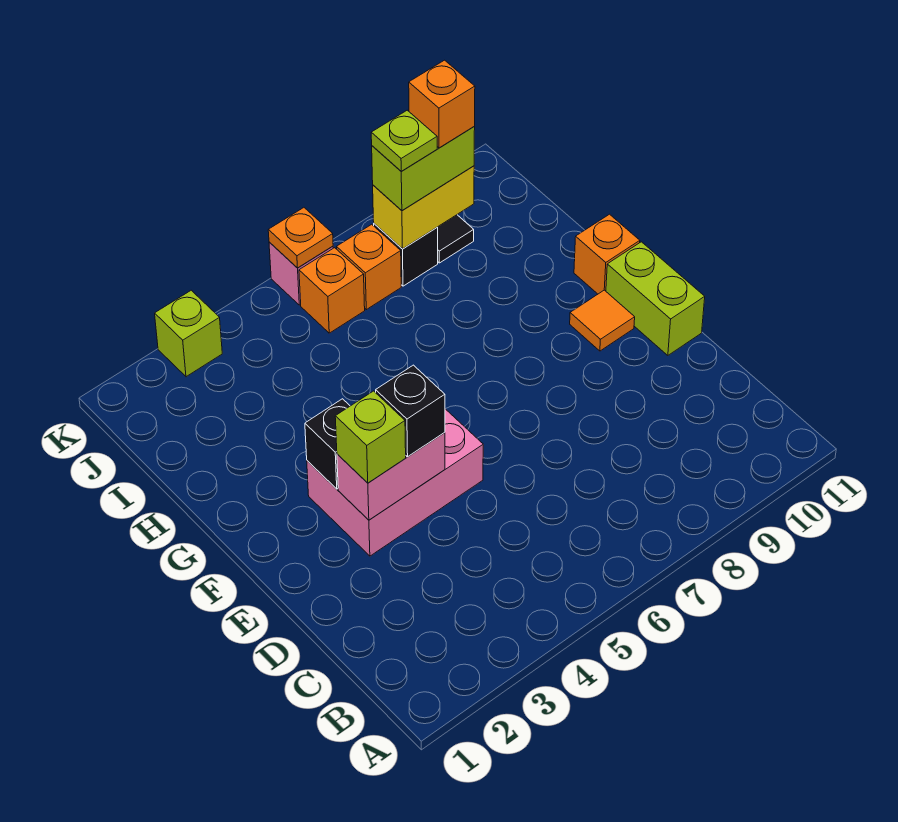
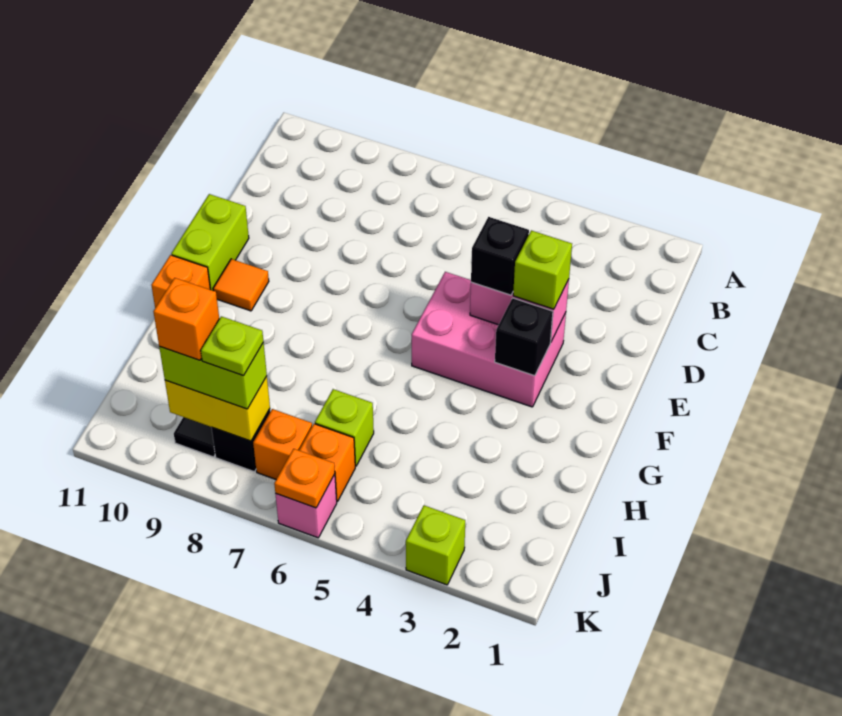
none -> lime 1x1 brick [315,389,374,466]

